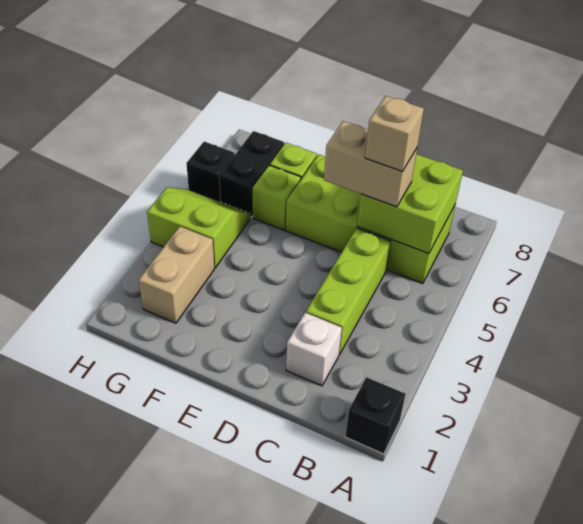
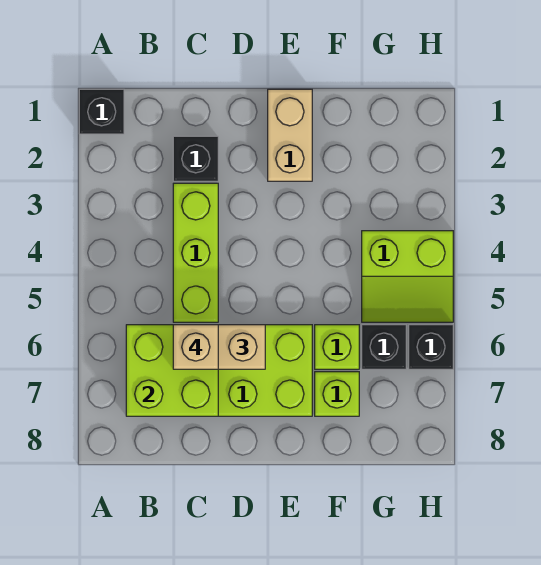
white 1x1 brick [286,312,342,386] -> black 1x1 brick [173,136,218,181]
tan 1x2 brick [139,226,214,323] -> tan 1x2 brick moved to [268,89,312,181]
black 1x2 brick [219,131,284,217] -> black 1x1 brick [362,325,406,369]

